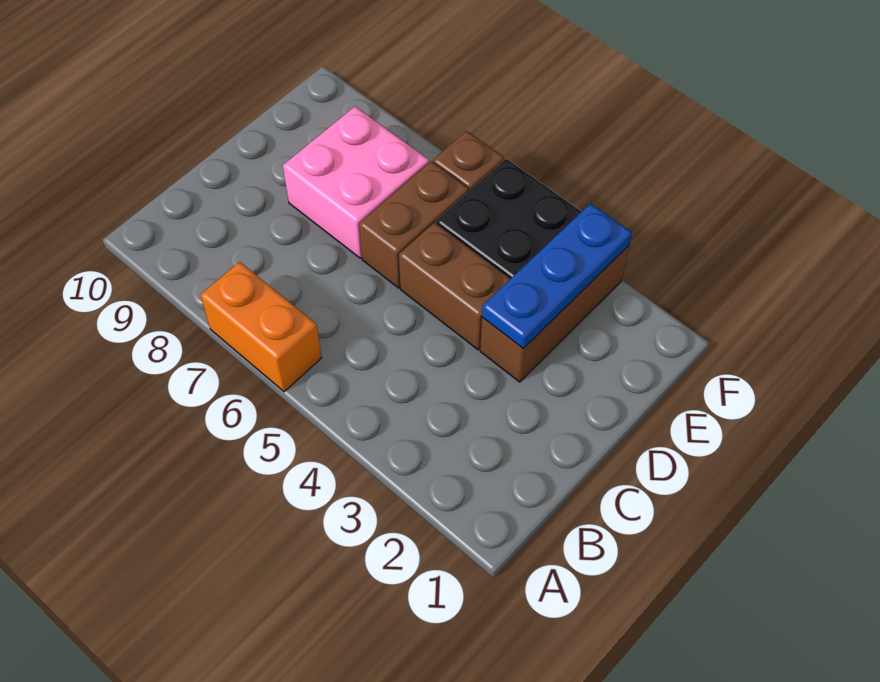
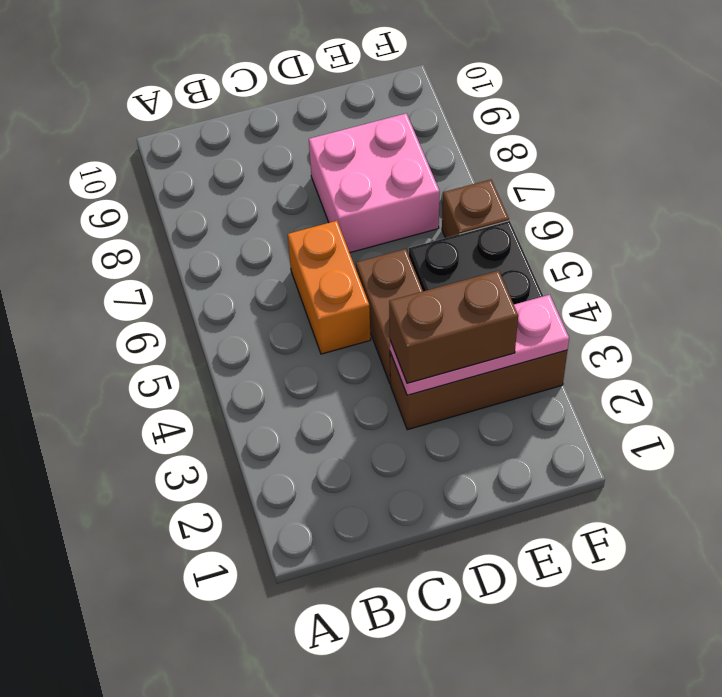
orange 1x2 brick [200,262,322,392] -> orange 1x2 brick moved to [288,221,371,354]
blue 1x3 plate [482,203,632,349] -> pink 1x3 plate [390,295,569,395]
brown 1x2 brick [359,161,469,288] -> brown 1x2 brick moved to [389,271,518,383]

